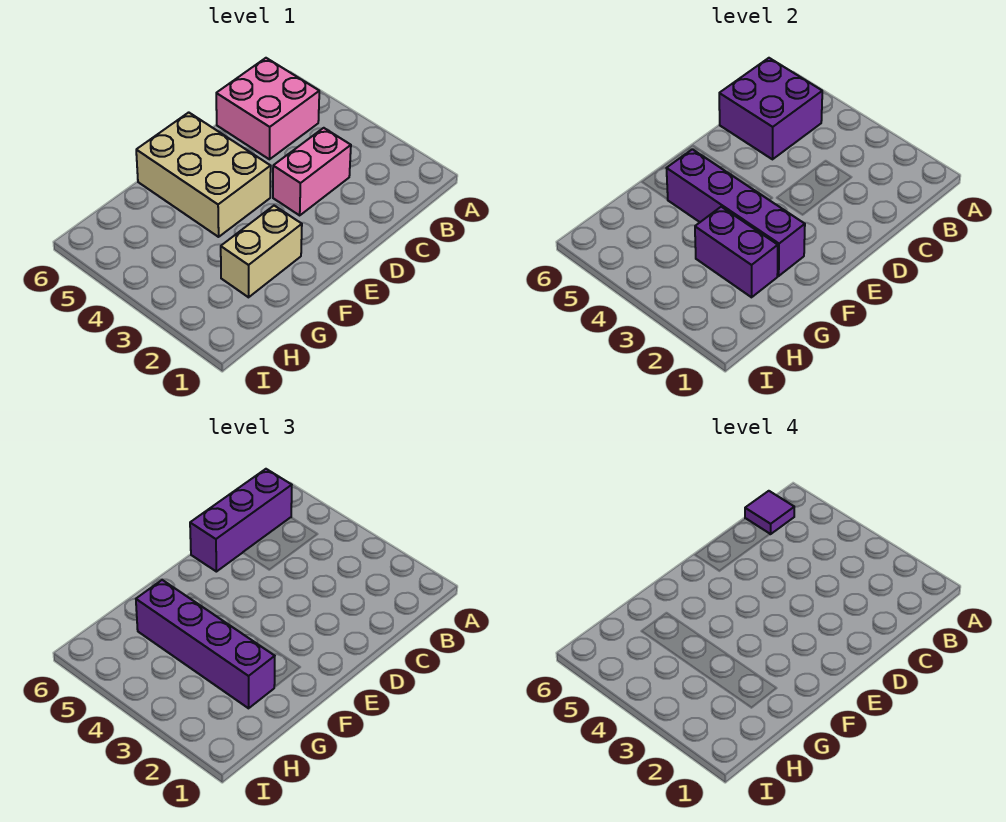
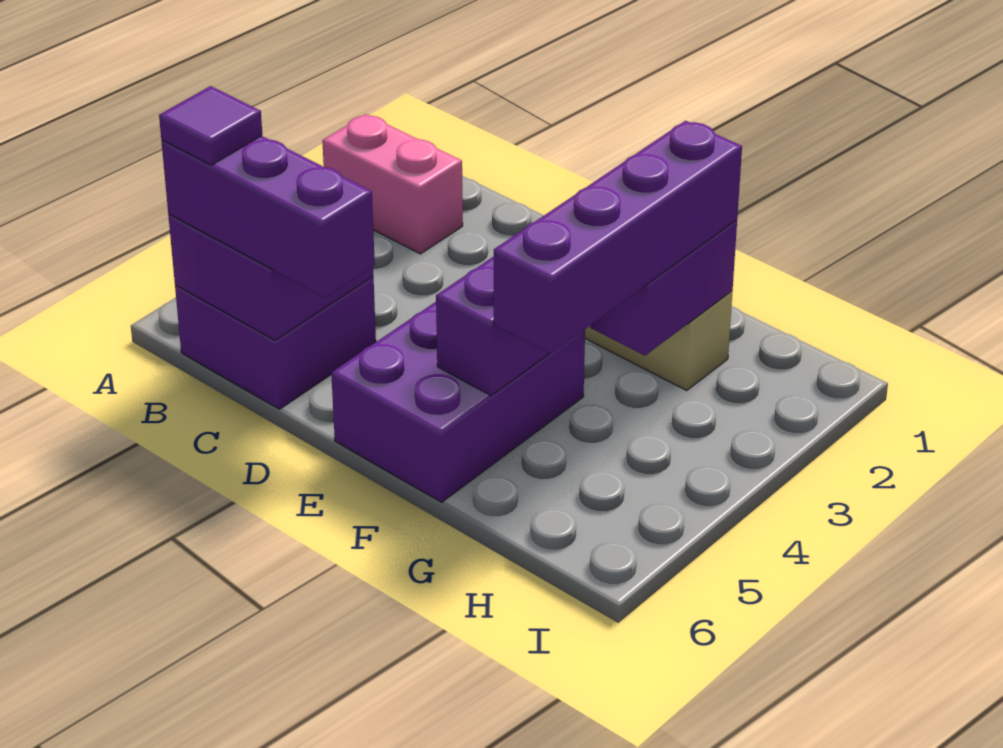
pink 2x2 brick [216,58,319,159] -> purple 2x2 brick [175,277,376,409]
pink 1x2 brick [273,128,351,215] -> pink 1x2 brick moved to [322,114,463,254]
tan 2x3 brick [136,112,271,237] -> purple 2x3 brick [331,302,585,502]

